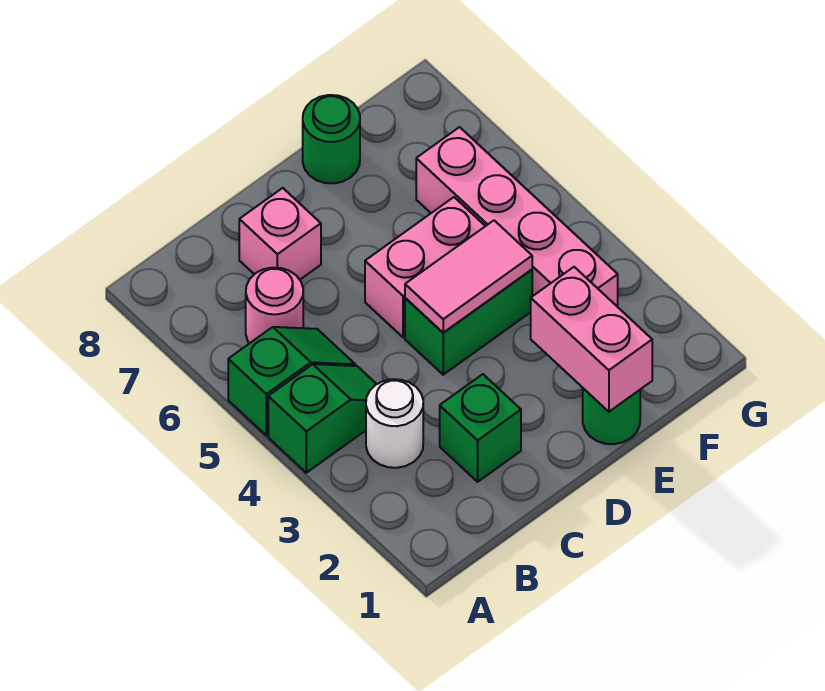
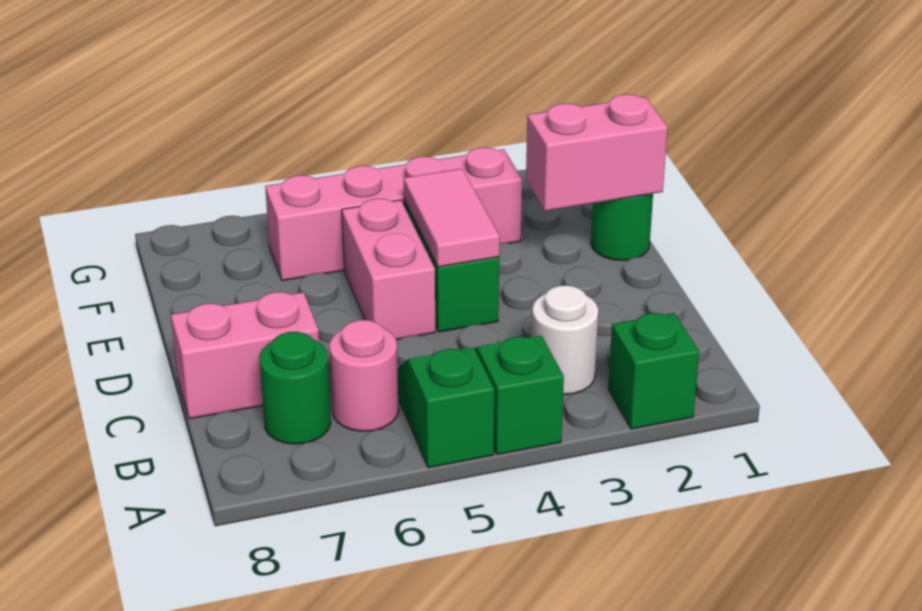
green 1x1 brick [440,374,521,482] -> green 1x1 brick moved to [608,313,699,429]
pink 1x1 brick [239,188,321,280] -> pink 1x2 brick [171,292,319,419]
green 1x1 round brick [303,95,360,183] -> green 1x1 round brick moved to [259,332,331,444]

